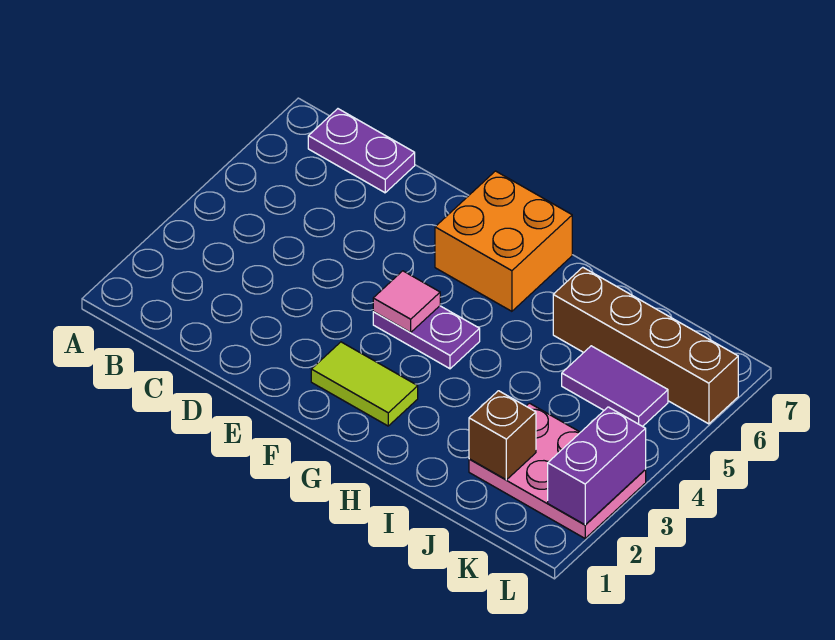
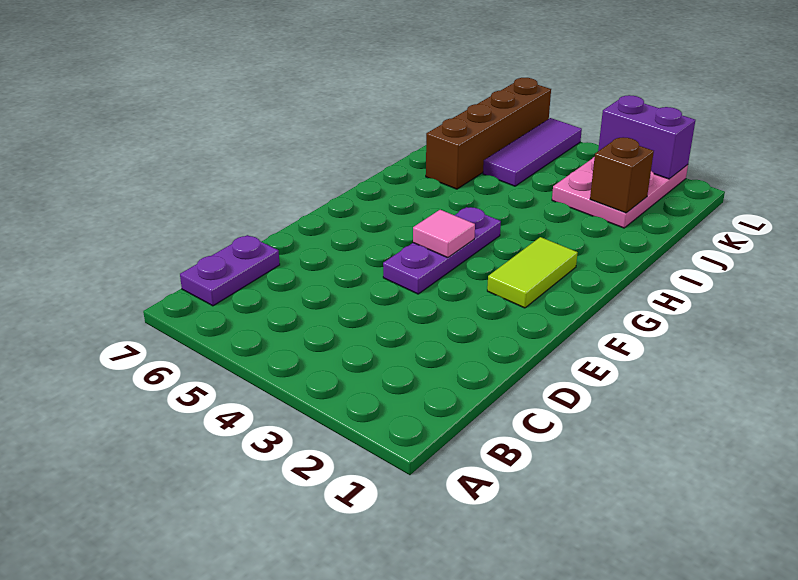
purple 1x2 plate [373,306,480,369] -> purple 1x3 plate [383,207,501,294]
orange 2x2 brick [435,171,572,311] -> none
purple 1x2 tile [562,346,668,427] -> purple 1x3 tile [483,118,582,186]

